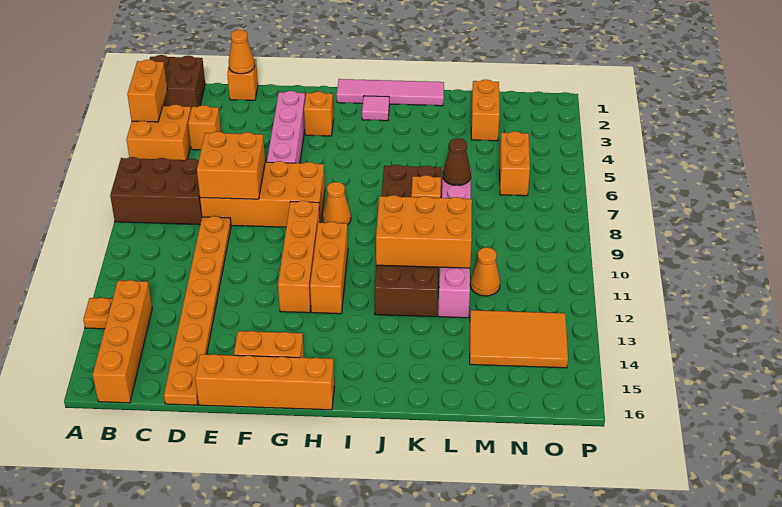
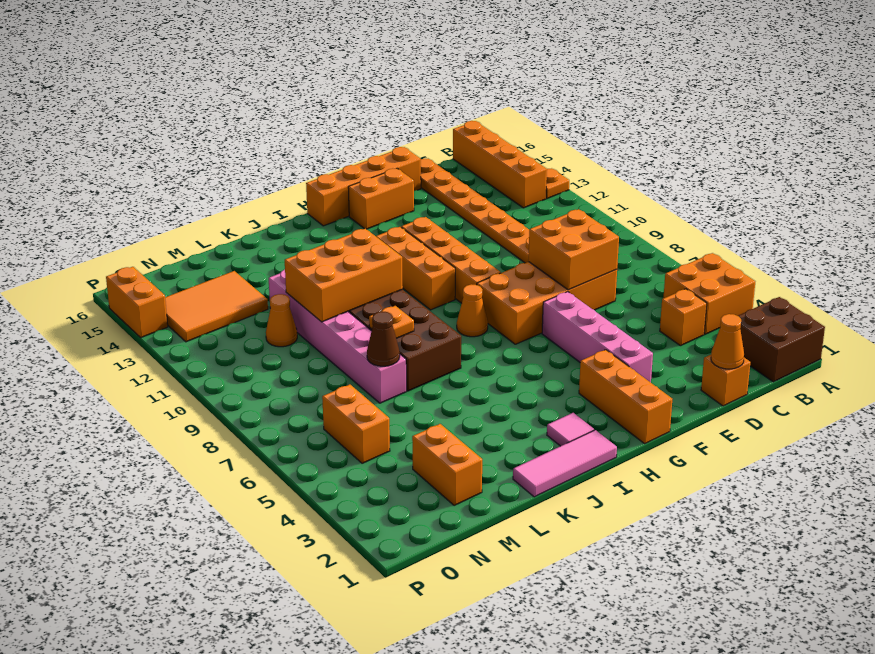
orange 1x2 brick [127,60,167,122] -> orange 1x2 brick moved to [106,267,168,337]
brown 2x3 brick [110,157,202,225] -> none
orange 1x1 brick [304,92,334,136] -> orange 1x3 brick [579,350,672,444]
pink 1x4 tile [337,79,444,106] -> pink 1x3 tile [513,430,617,497]

